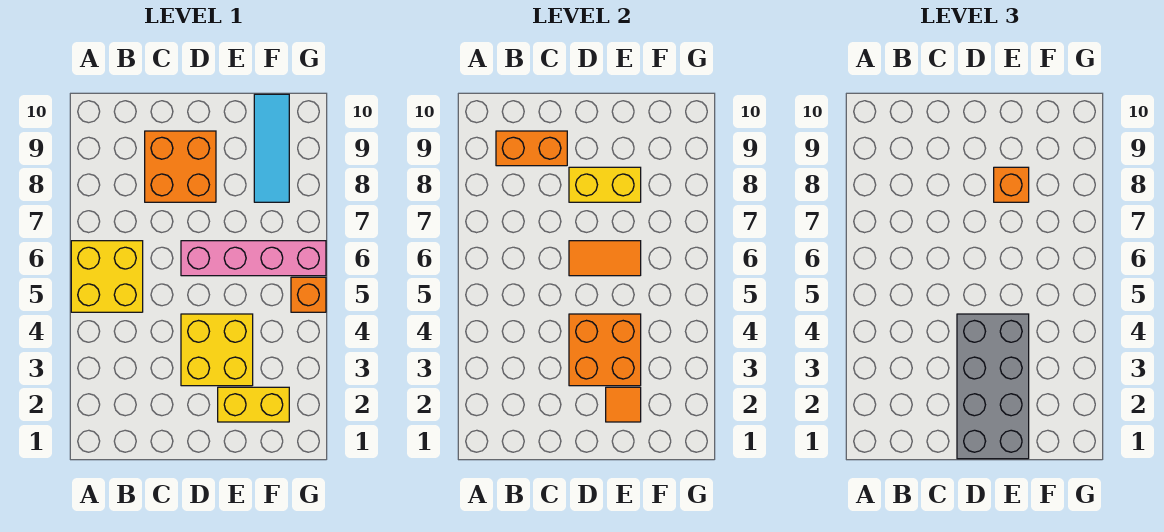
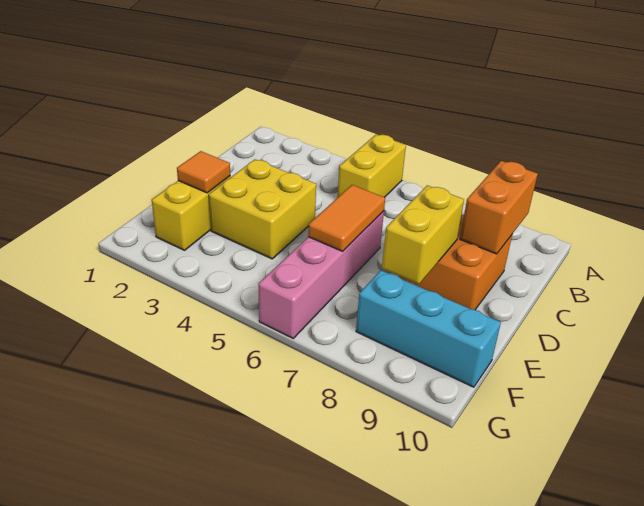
yellow 2x2 brick [71,241,143,312] -> yellow 1x2 brick [338,134,406,197]
grey 2x4 brick [957,314,1029,459] -> none
orange 2x2 brick [569,314,641,386] -> none
orange 1x1 brick [994,167,1029,202] -> none
cyan 1x3 tile [254,94,289,202] -> cyan 1x3 brick [356,270,501,387]
orange 1x1 brick [291,277,326,312] -> none

